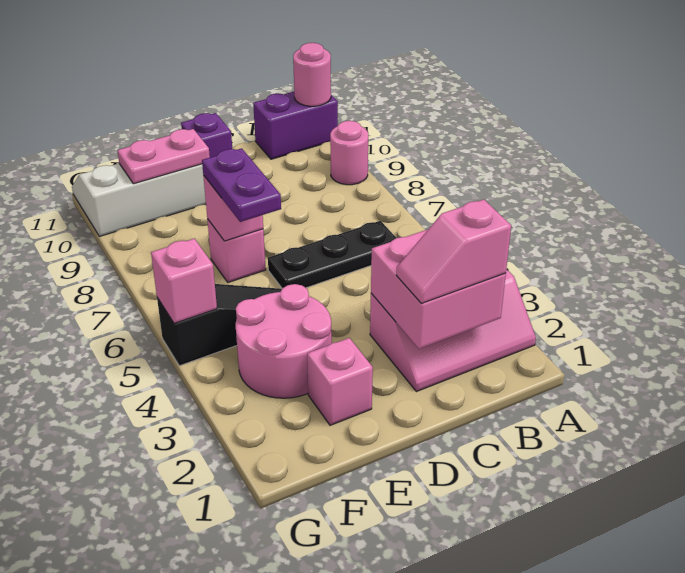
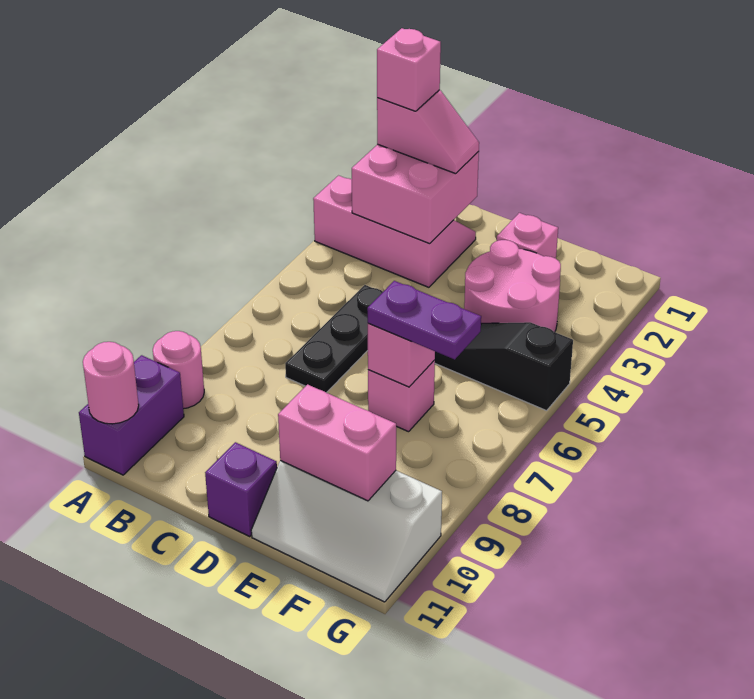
purple 1x2 brick [253,92,338,159] -> purple 1x2 brick turned to [79,355,184,475]
black 1x3 plate [268,221,396,288] -> black 1x3 plate turned to [285,285,383,393]
purple 1x2 plate [202,148,281,222] -> purple 1x2 plate turned to [367,281,481,359]
pink 1x2 plate [117,129,210,184] -> pink 1x2 brick [278,385,396,501]
pink 1x1 brick [151,239,217,323] -> pink 1x1 brick moved to [377,28,441,111]

